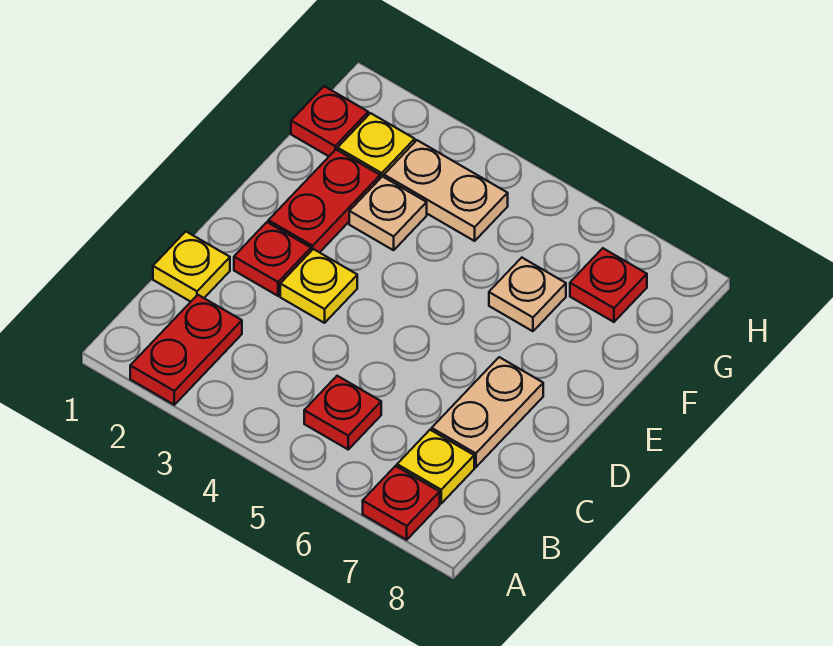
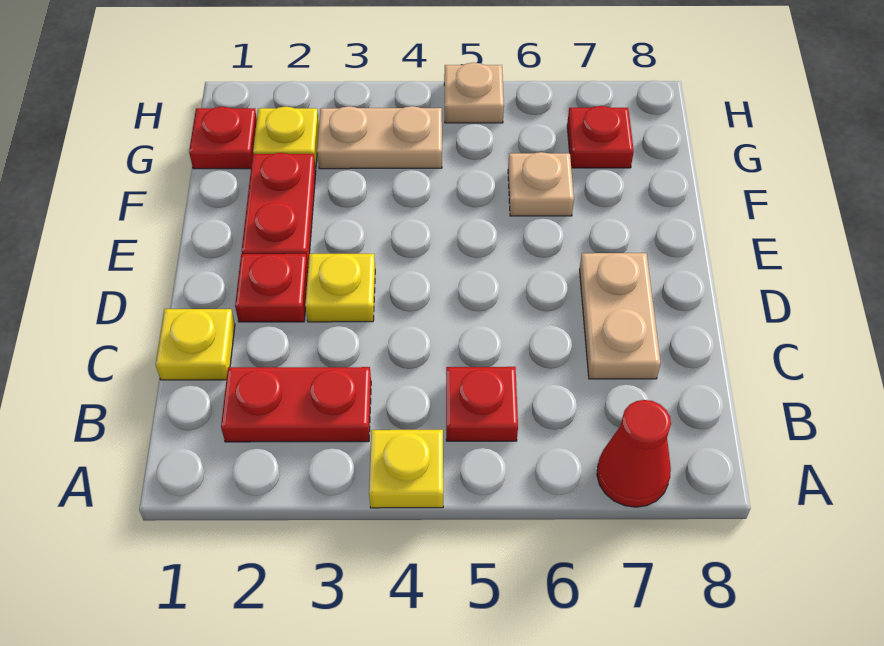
red 1x2 plate [130,295,242,405] -> red 1x2 plate turned to [221,367,371,442]
red 1x1 plate [363,466,440,540] -> red 1x1 cone [597,400,671,507]
yellow 1x1 plate [397,430,474,503] -> yellow 1x1 plate moved to [369,430,443,508]
tan 1x1 plate [349,177,427,250] -> tan 1x1 plate moved to [444,63,504,123]

